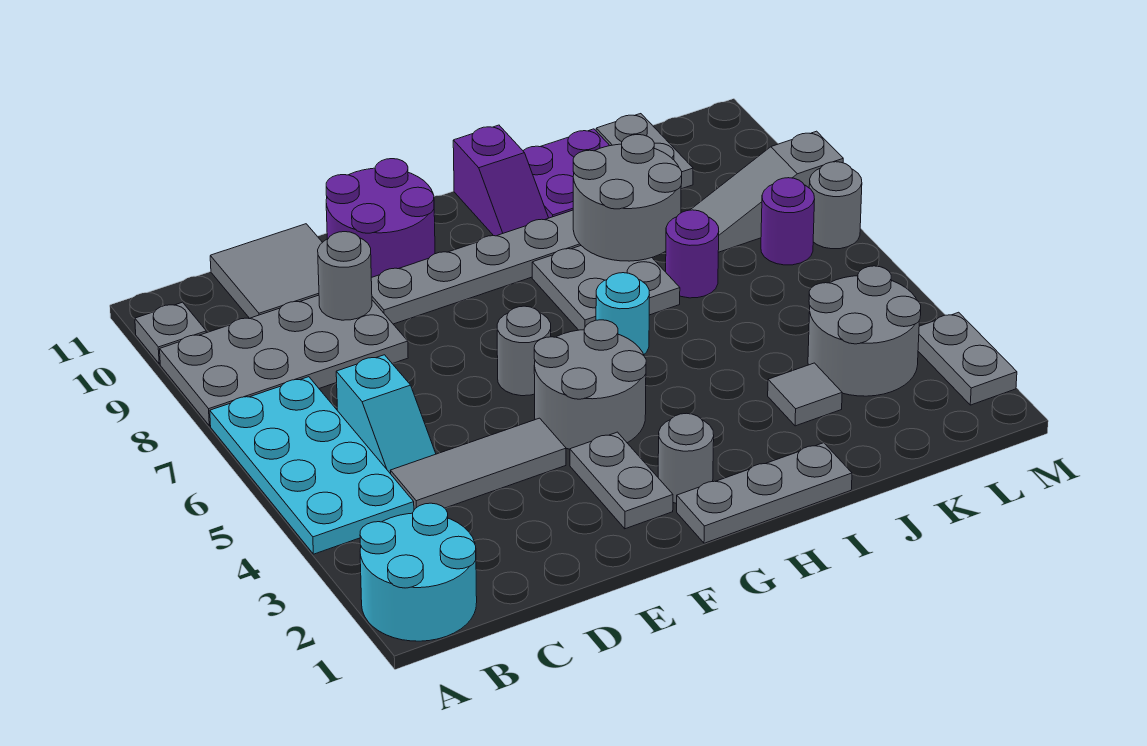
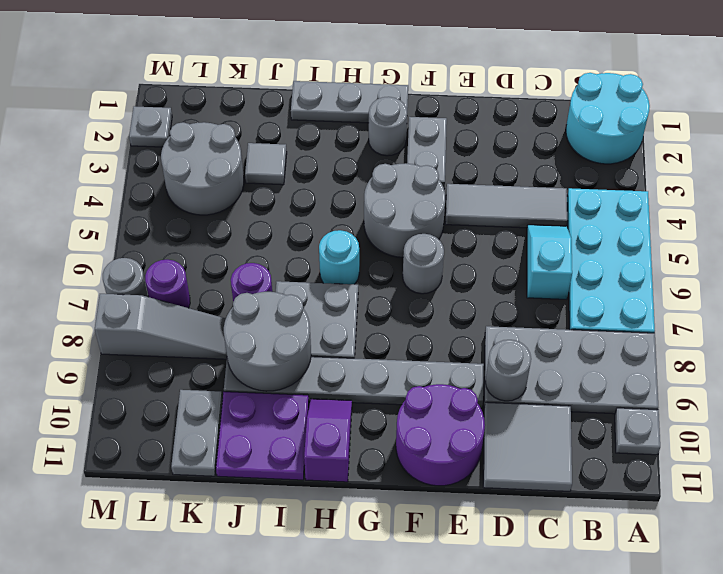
grey 1x2 plate [918,312,1017,405] -> grey 1x1 plate [129,106,172,147]

